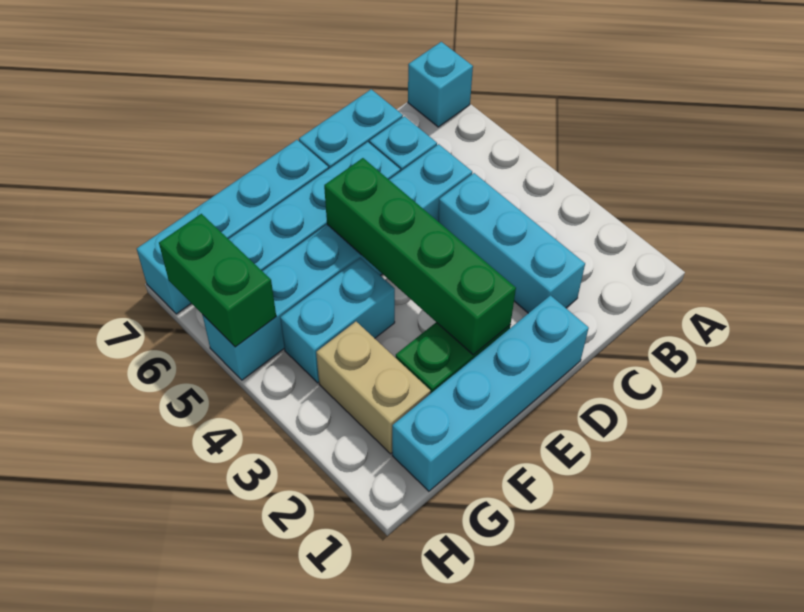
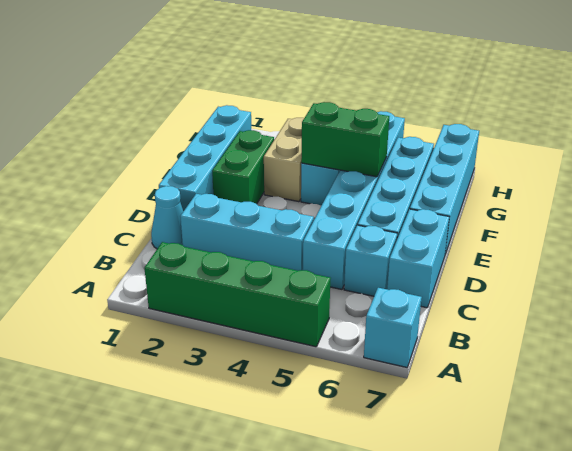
none -> cyan 1x1 cone [151,186,183,249]
green 1x4 brick [324,158,516,355] -> green 1x4 brick moved to [144,242,331,347]
tan 1x2 brick [316,322,431,454] -> tan 1x2 brick turned to [264,118,304,202]
green 1x2 brick [159,214,276,347] -> green 1x2 brick moved to [301,102,389,177]

